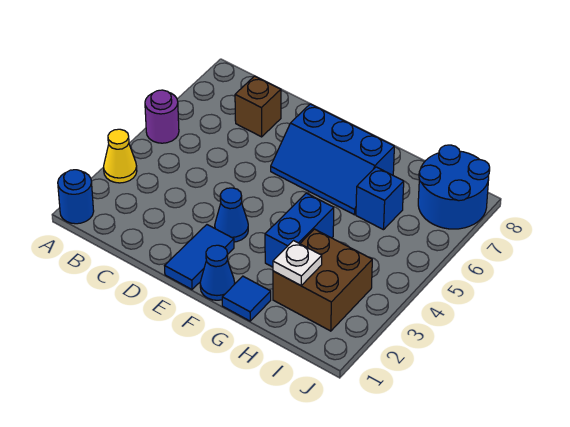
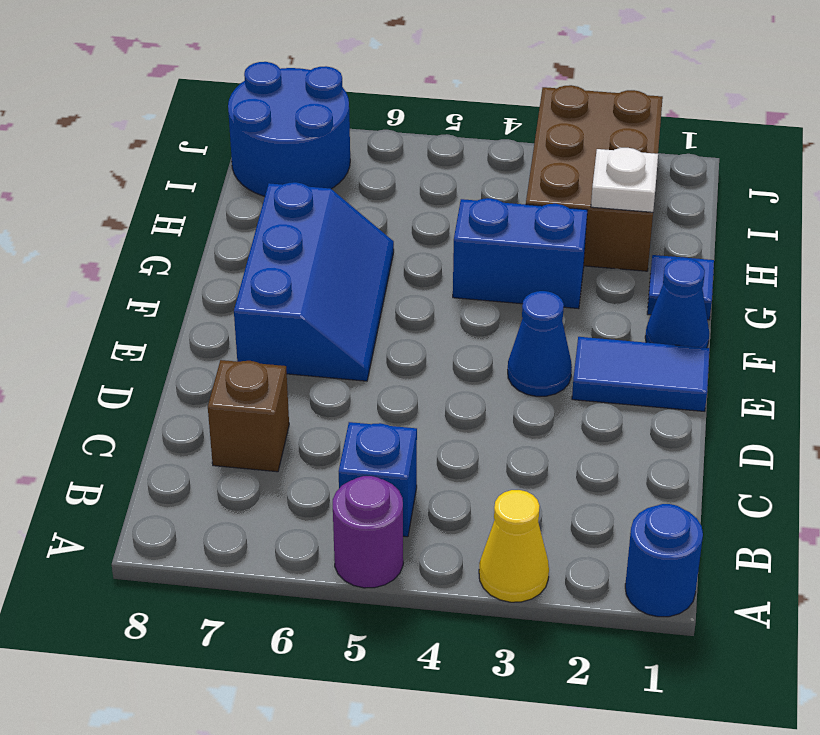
brown 2x2 brick [273,229,372,331] -> brown 2x3 brick [526,85,663,271]
blue 1x1 brick [356,167,404,230] -> blue 1x1 brick moved to [339,422,417,537]

